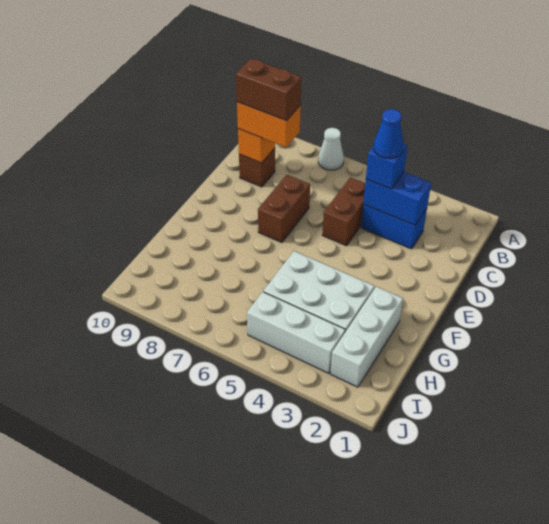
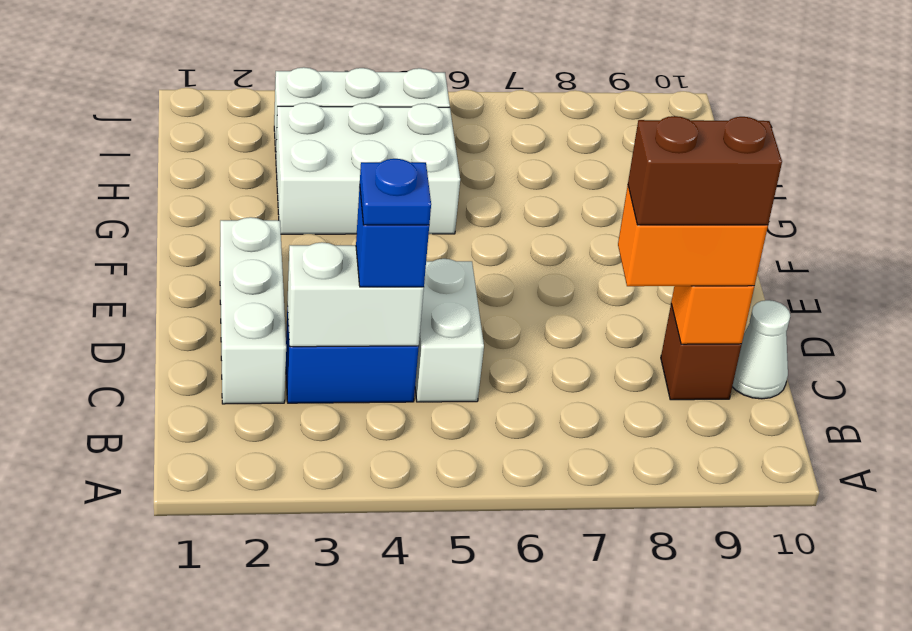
white 1x1 cone [318,128,344,170] -> white 1x1 cone moved to [732,300,790,399]
blue 1x2 brick [363,172,431,225] -> white 1x2 brick [287,242,424,347]
blue 1x1 cone [374,109,403,159] -> blue 1x1 plate [360,159,431,225]
brown 1x2 brick [322,178,365,246] -> white 1x2 brick [415,259,484,402]
brown 1x2 brick [258,175,310,243] -> none
white 1x3 brick [331,287,403,387] -> white 1x3 brick moved to [220,217,286,404]

